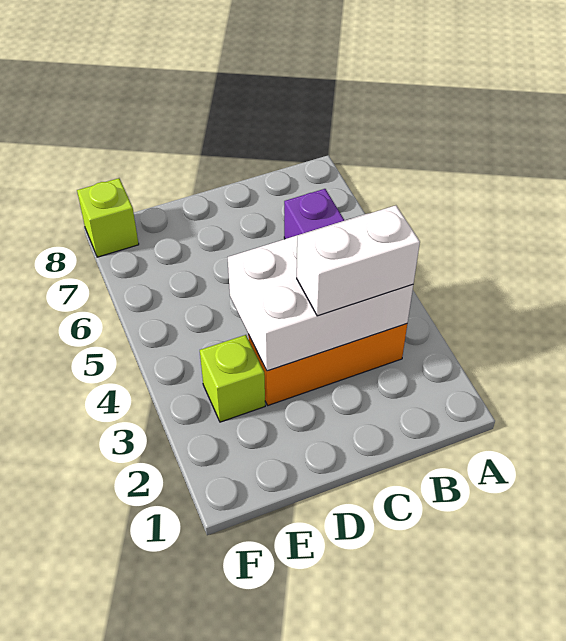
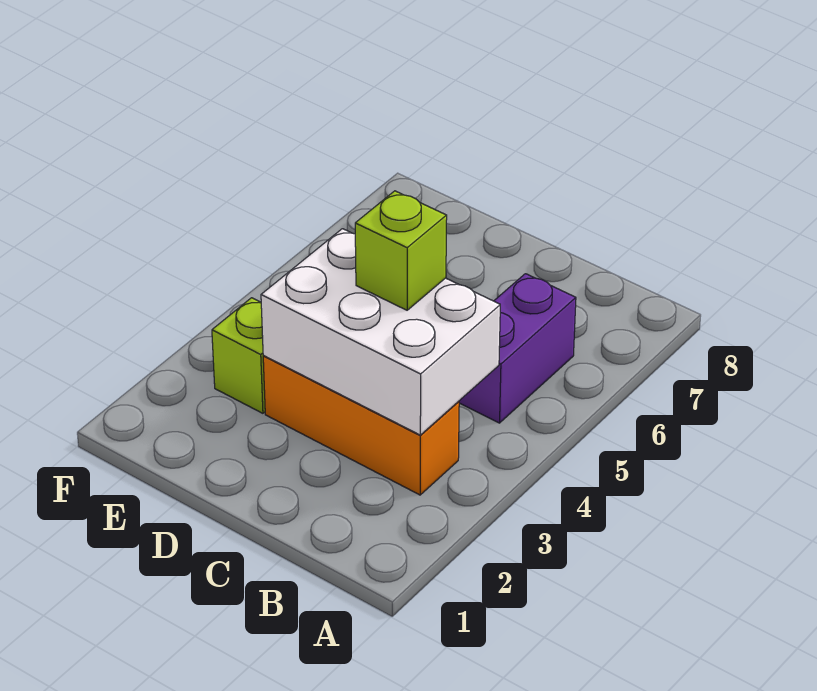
white 1x2 brick [297,205,420,316] -> none
lime 1x1 brick [77,178,139,257] -> lime 1x1 brick moved to [355,191,447,310]

